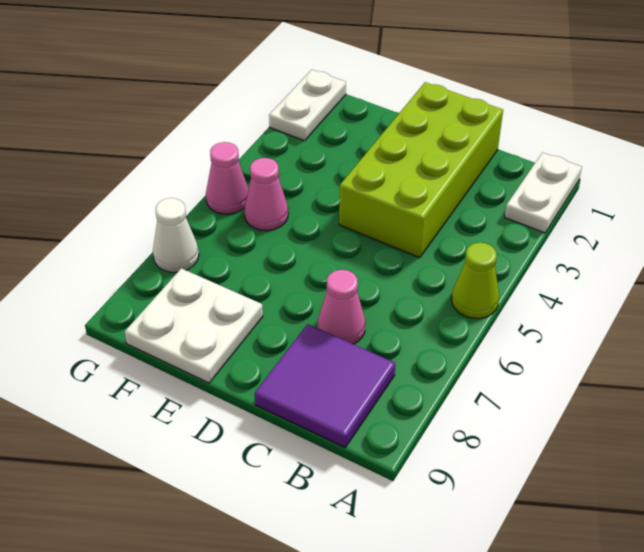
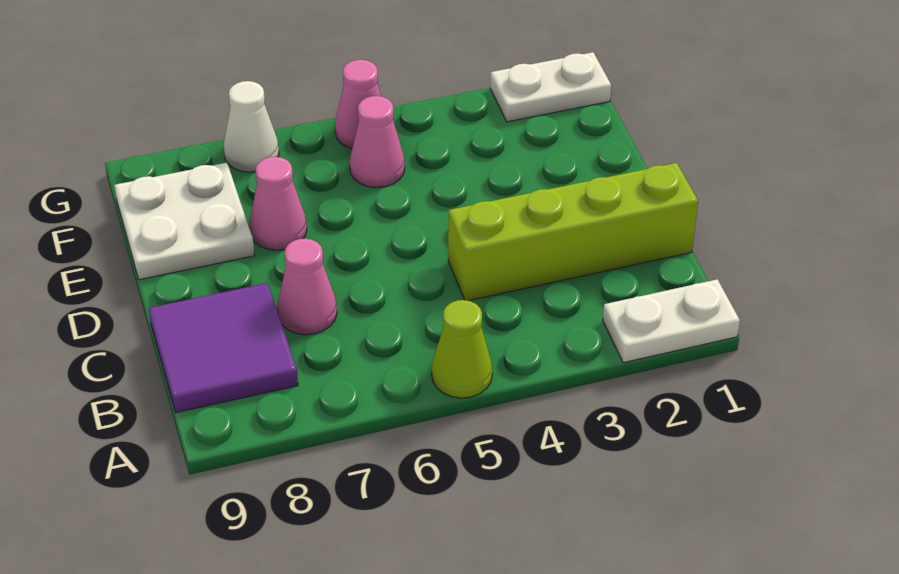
lime 2x4 brick [339,82,503,258] -> lime 1x4 brick [448,163,698,301]
none -> pink 1x1 cone [250,157,307,250]

